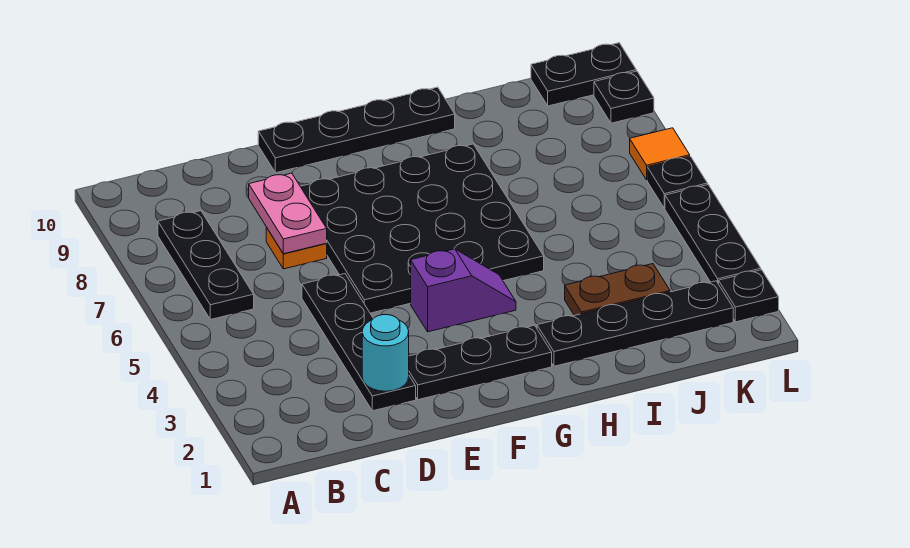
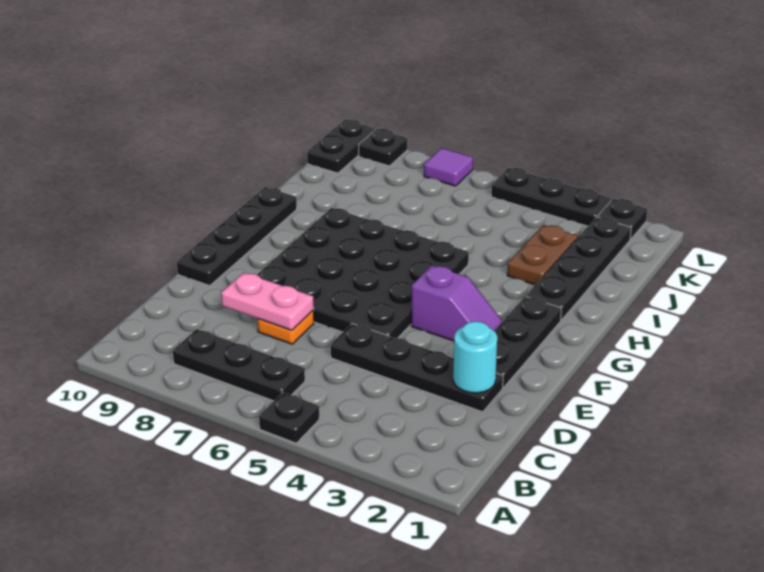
purple 1x2 slope [411,249,516,332] -> purple 1x2 slope turned to [411,265,503,341]
black 1x1 plate [647,156,708,208] -> black 1x1 plate moved to [259,392,319,443]
orange 1x1 tile [630,128,690,180] -> purple 1x1 tile [424,148,473,186]

